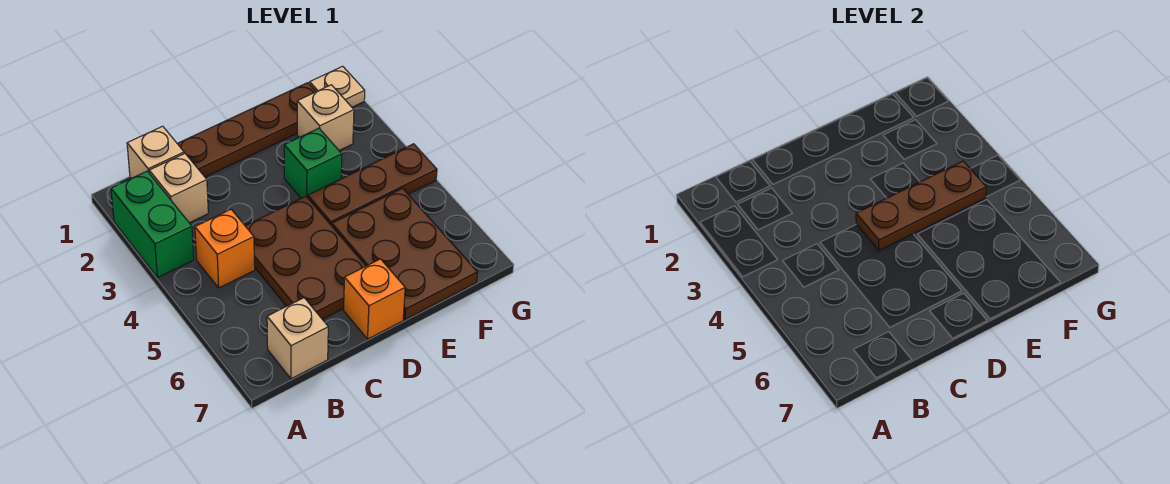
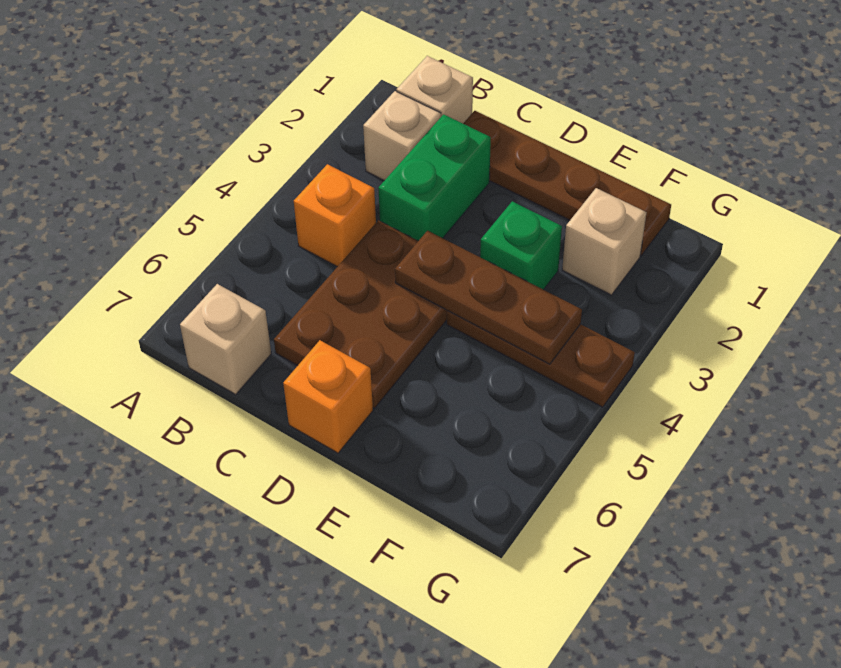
green 1x2 brick [111,171,194,278] -> green 1x2 brick moved to [378,114,491,241]
brown 2x3 plate [332,188,478,320] -> none
tan 1x1 plate [310,66,365,107] -> none

